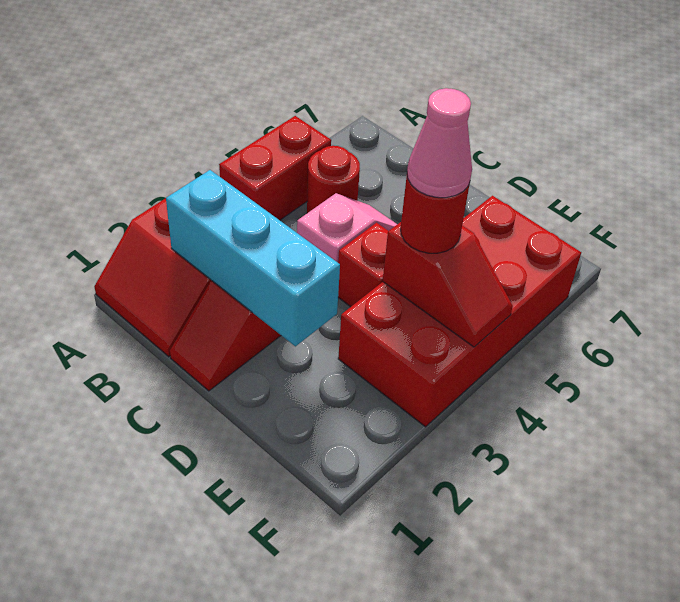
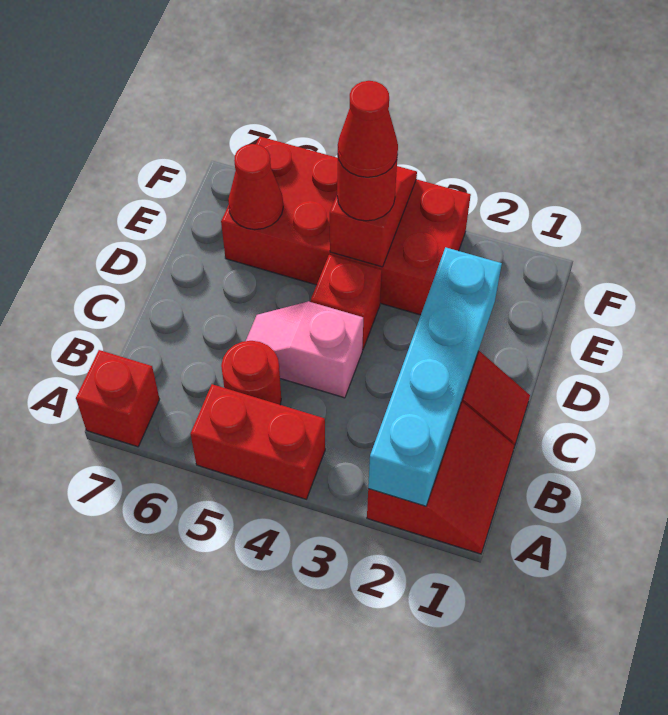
none -> red 1x1 brick [76,350,160,447]
cyan 1x3 brick [166,170,340,346] -> cyan 1x4 brick [368,247,502,506]
pink 1x1 cone [407,88,472,198] -> red 1x1 cone [338,81,398,177]
none -> red 1x1 cone [228,144,283,229]

